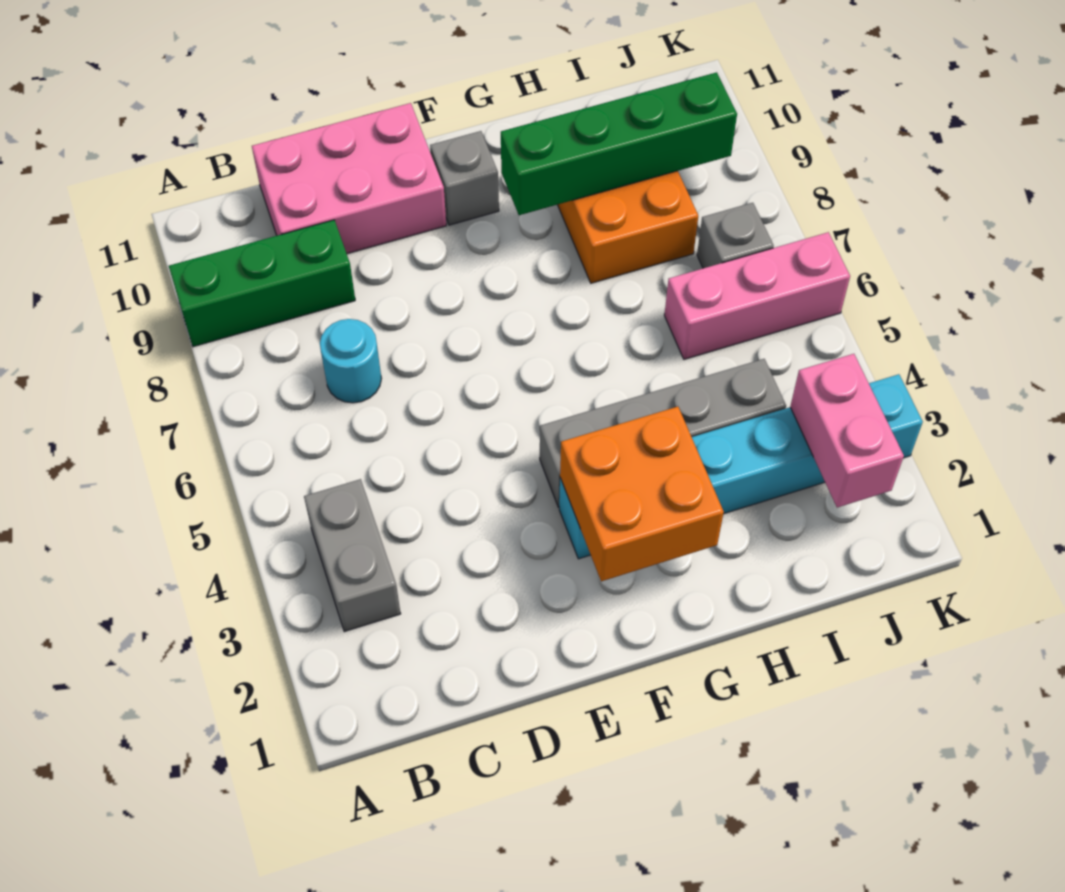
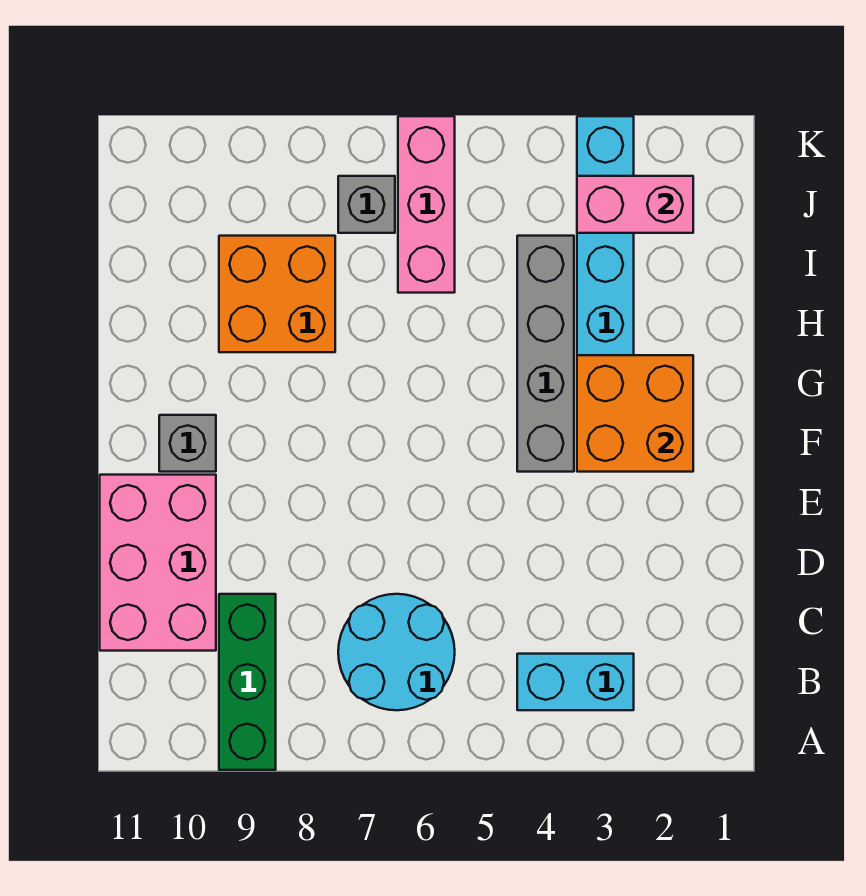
grey 1x2 brick [304,479,401,632] -> cyan 1x2 brick [517,654,634,710]
cyan 1x1 round brick [320,319,381,403] -> cyan 2x2 round brick [338,594,455,710]
green 1x4 brick [501,72,737,215] -> none

